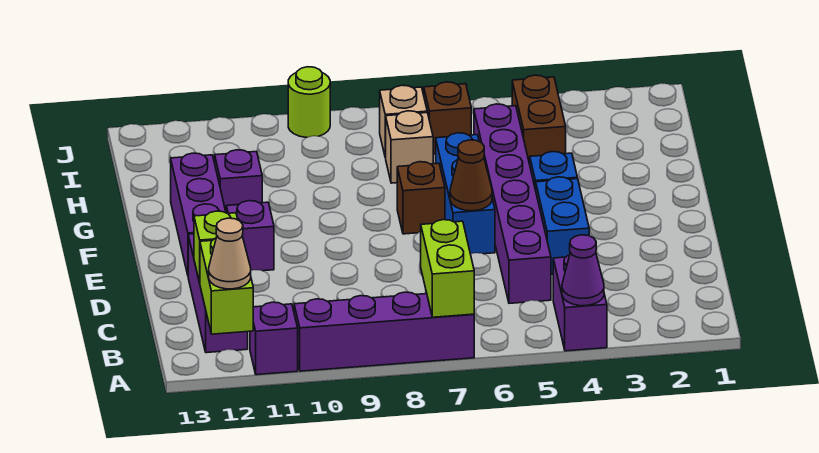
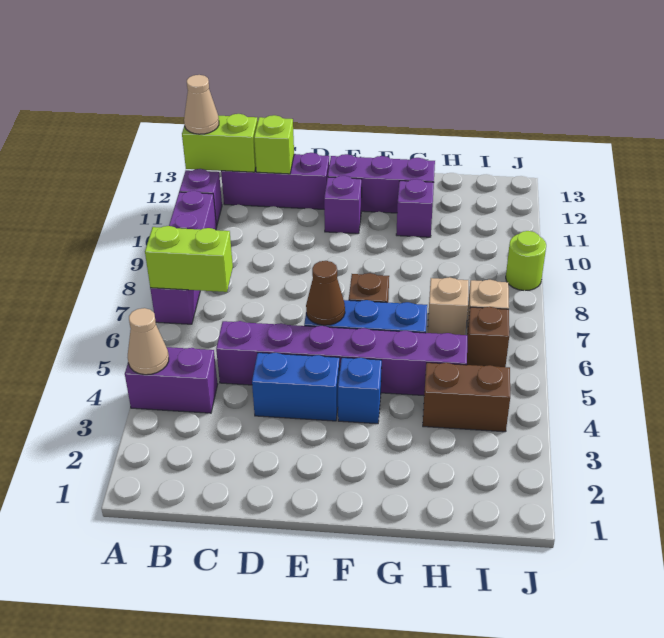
purple 1x1 cone [562,235,604,306] -> tan 1x1 cone [128,308,169,375]

